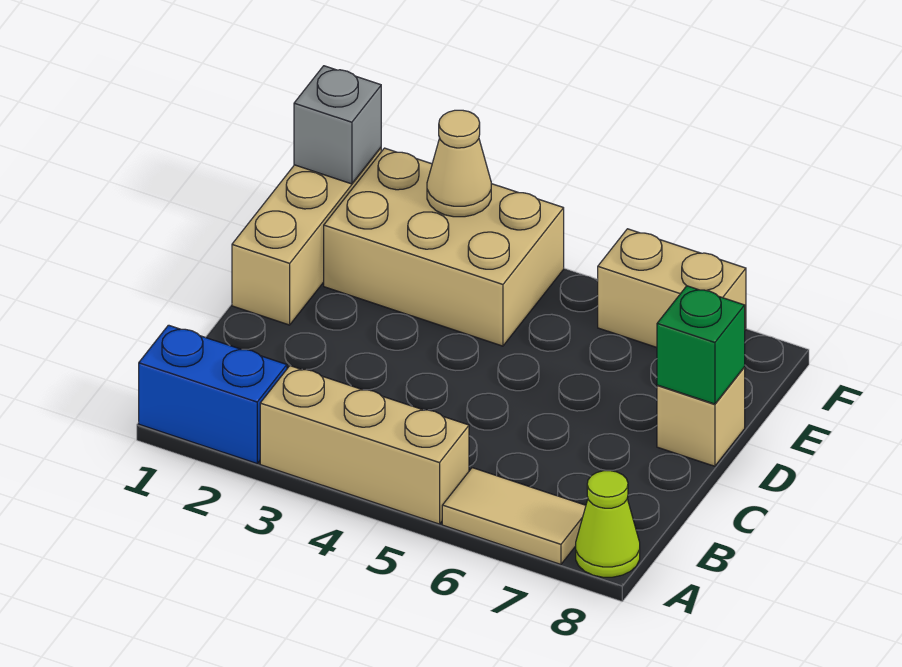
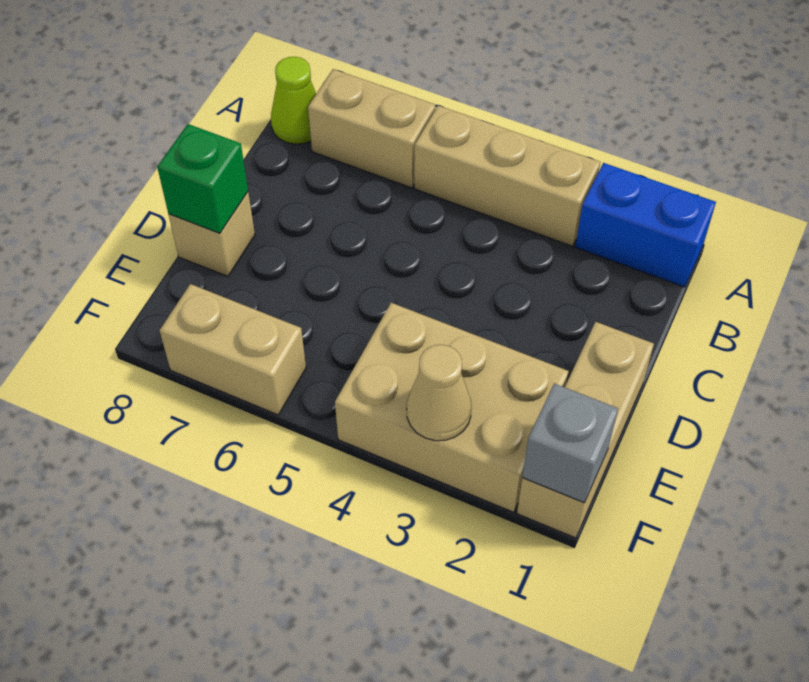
tan 1x2 tile [442,468,586,564] -> tan 1x2 brick [308,69,435,188]

